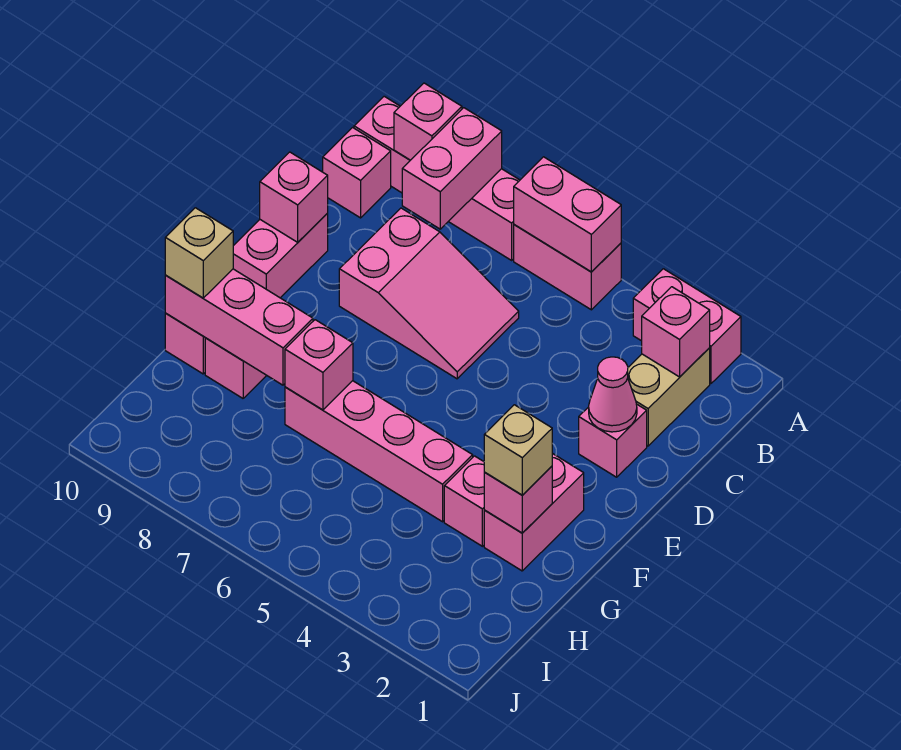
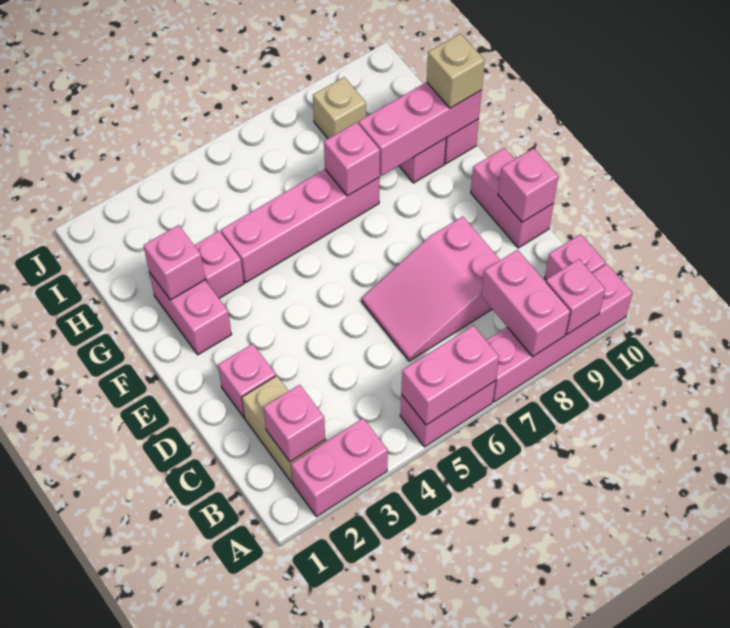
pink 1x1 cone [589,357,637,432] -> none
tan 1x1 brick [484,405,552,495] -> tan 1x1 brick moved to [313,77,366,139]

